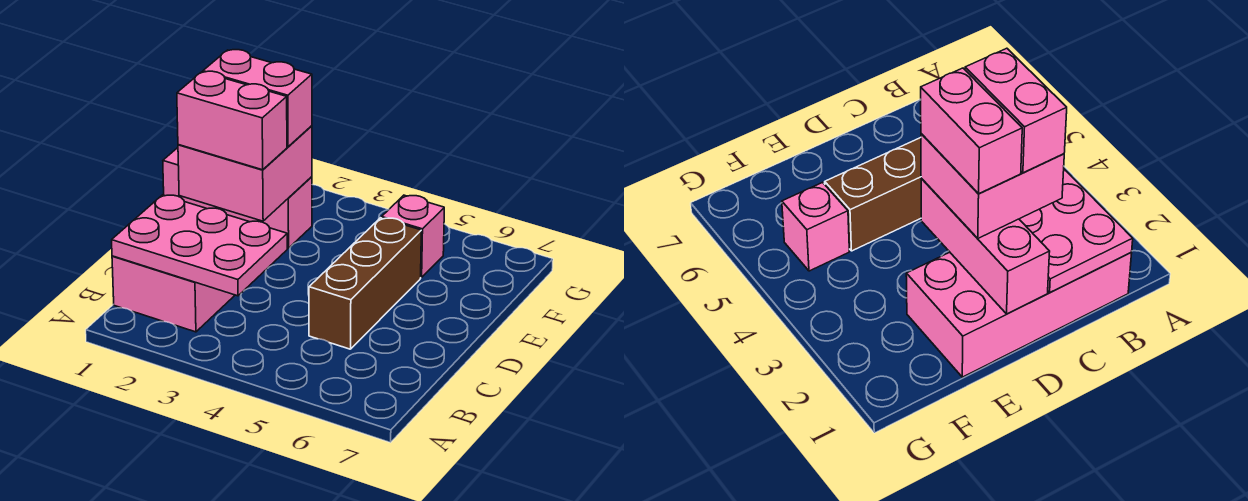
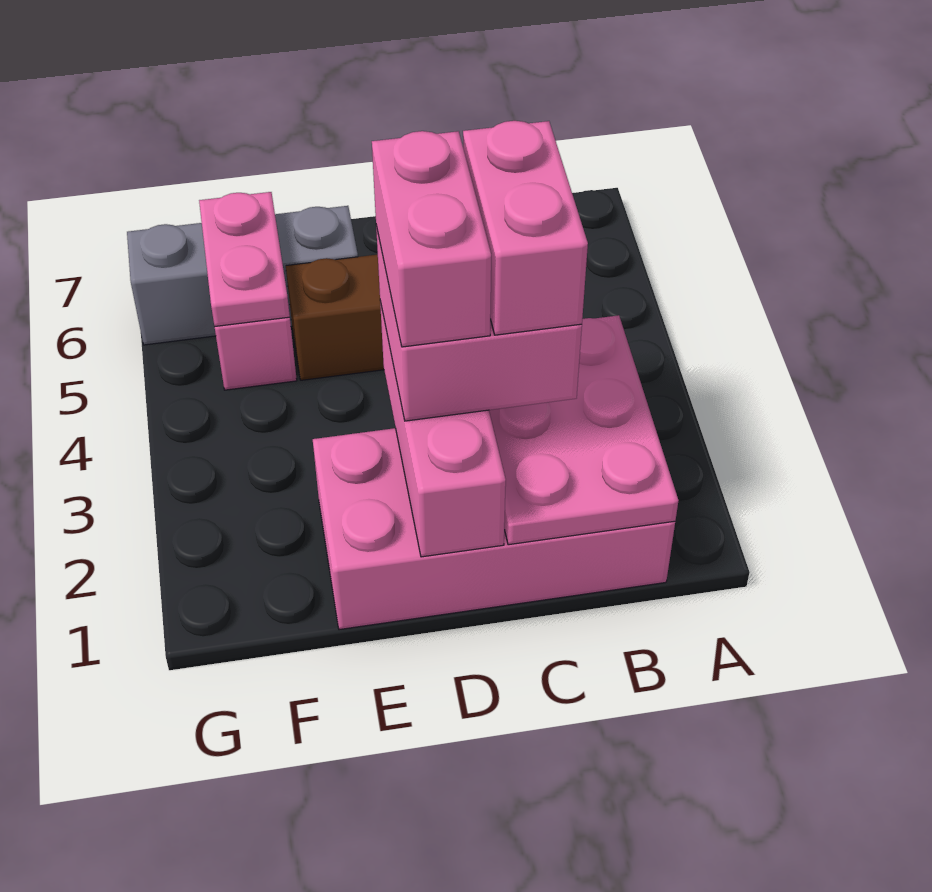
none -> grey 1x3 brick [127,206,358,345]
none -> pink 1x2 plate [199,192,290,327]

